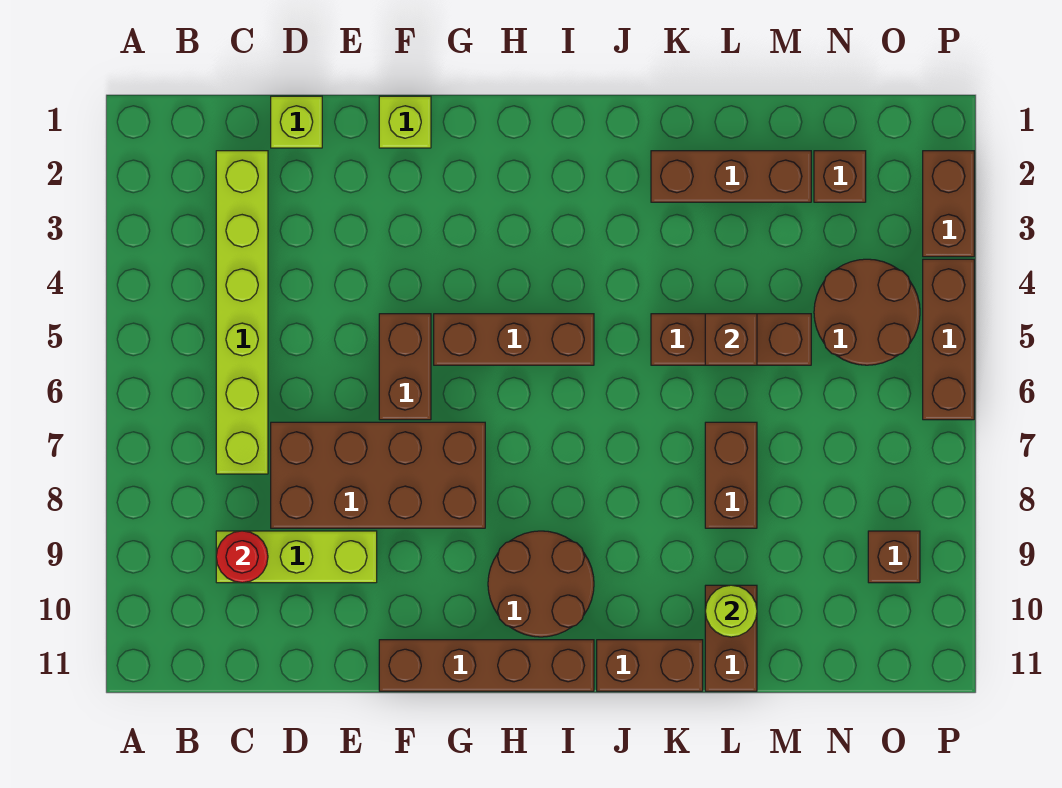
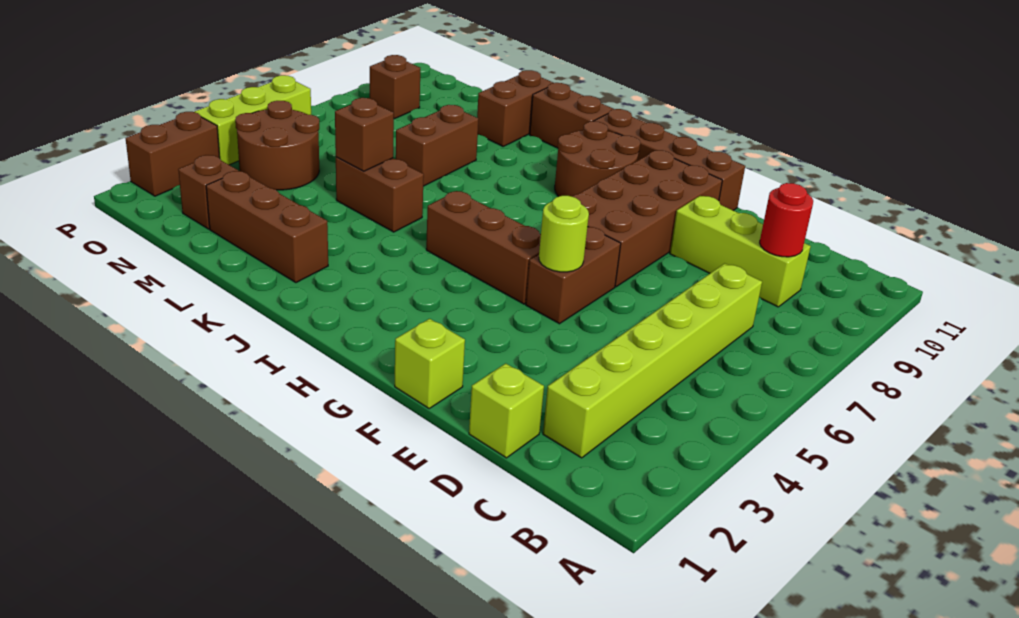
brown 2x4 brick [271,422,485,528] -> brown 2x4 brick turned to [572,150,722,287]
brown 1x3 brick [651,314,811,365] -> brown 1x2 brick [336,157,424,232]
lime 1x1 round brick [705,585,757,637] -> lime 1x1 round brick moved to [539,196,589,272]
brown 1x3 brick [923,259,974,420] -> lime 1x3 brick [194,75,311,165]

